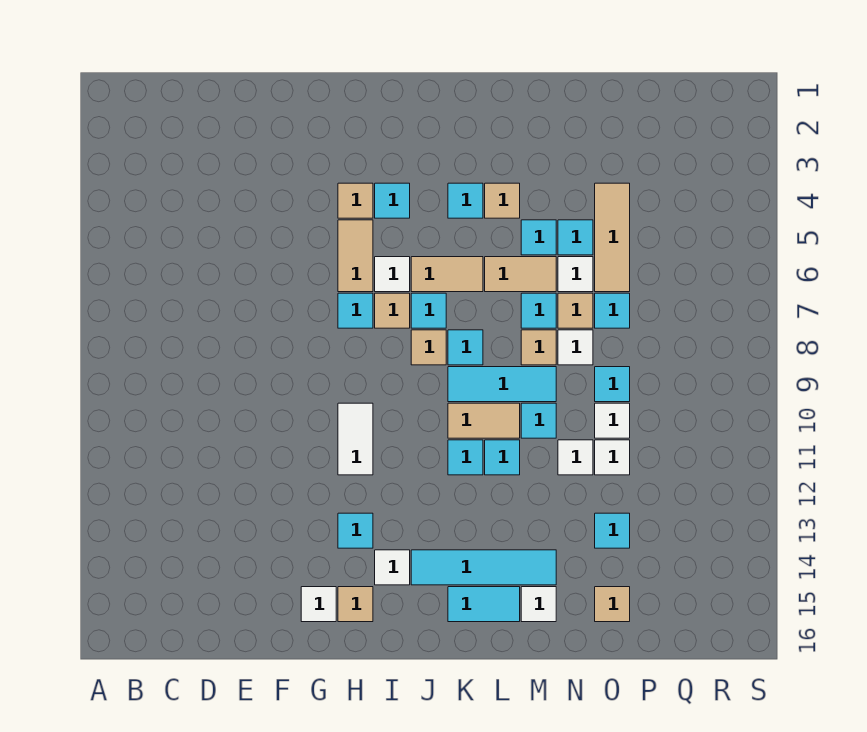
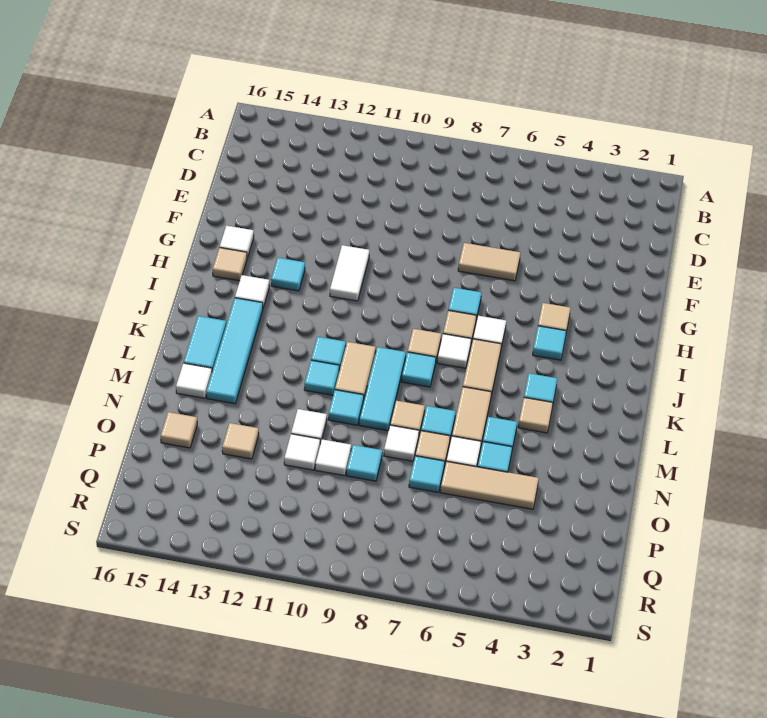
tan 1x2 tile [338,220,373,292] -> tan 1x2 tile moved to [458,243,520,281]
white 1x2 tile [338,403,373,475] -> white 1x2 tile turned to [330,245,369,301]
cyan 1x1 tile [411,293,446,328] -> white 1x1 tile [437,334,471,368]
cyan 1x1 tile [595,513,630,548] -> tan 1x1 tile [222,423,259,459]

